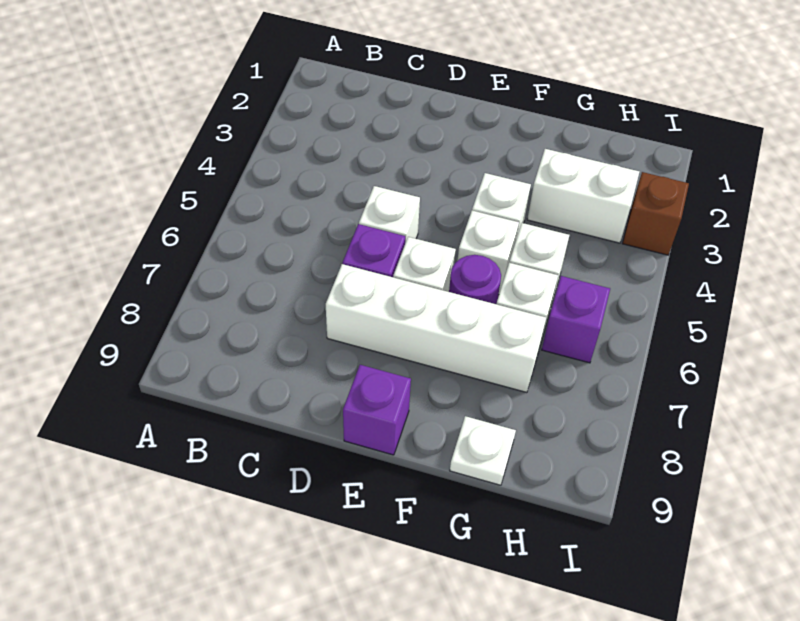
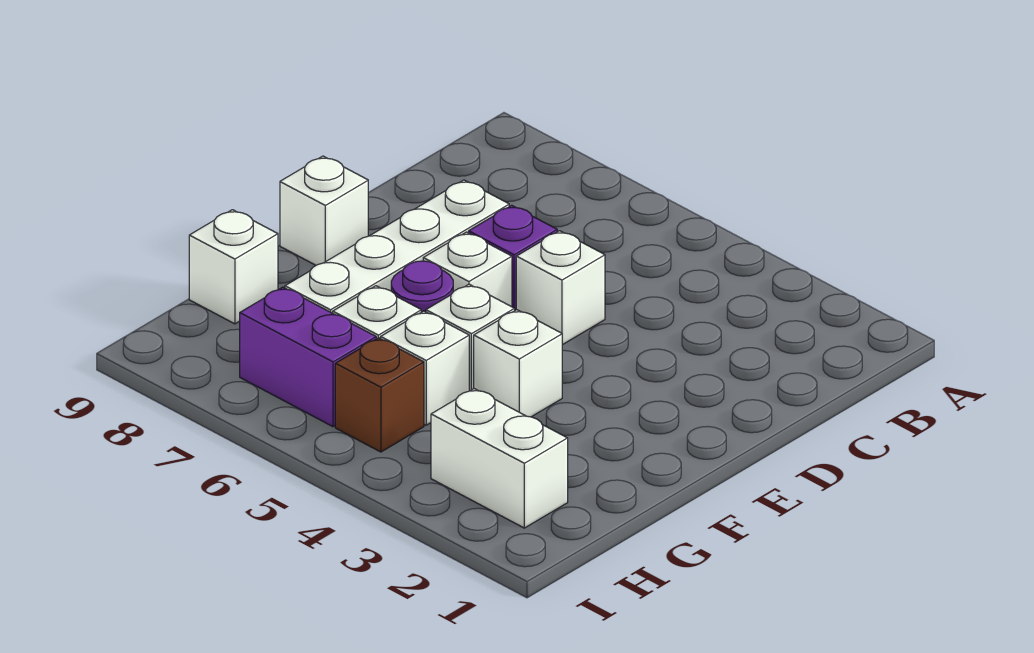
purple 1x1 brick [343,365,411,455] -> white 1x1 brick [280,156,368,265]
white 1x2 brick [527,149,639,243] -> white 1x2 brick turned to [431,389,568,528]
white 1x1 plate [450,416,516,485] -> white 1x1 brick [189,210,278,324]
purple 1x1 brick [542,276,610,363] -> purple 1x2 brick [240,287,376,427]
brown 1x1 brick [622,172,689,255] -> brown 1x1 brick moved to [335,338,424,452]

